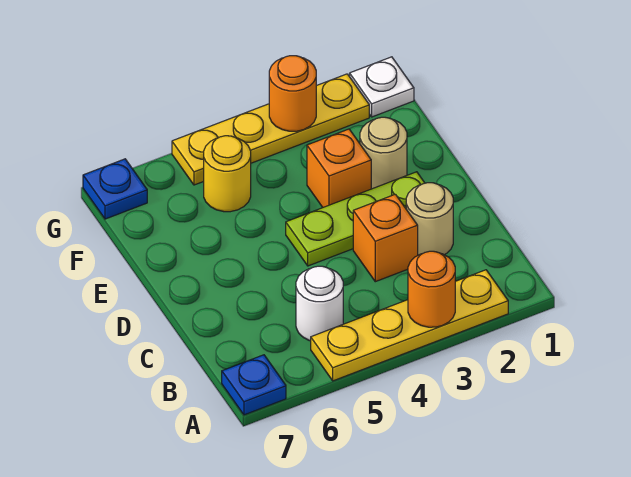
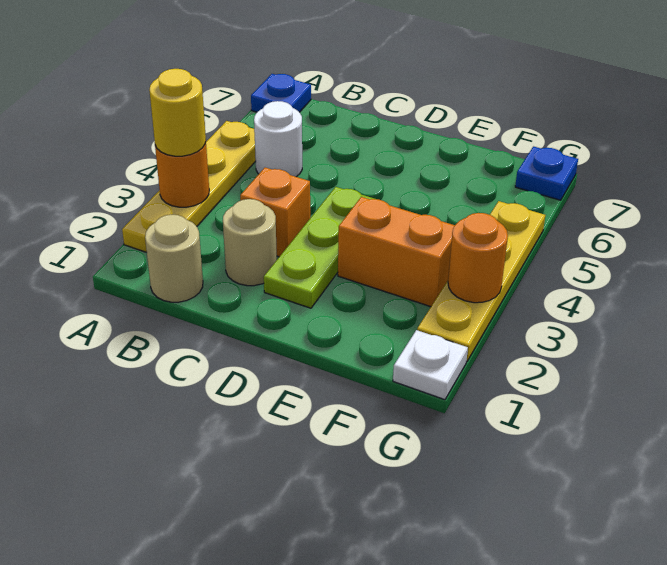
tan 1x1 round brick [360,117,407,189] -> tan 1x1 round brick moved to [145,215,203,302]
orange 1x1 brick [307,129,371,207] -> orange 1x2 brick [338,197,455,307]
yellow 1x1 round brick [204,136,251,212] -> yellow 1x1 round brick moved to [149,69,206,156]

